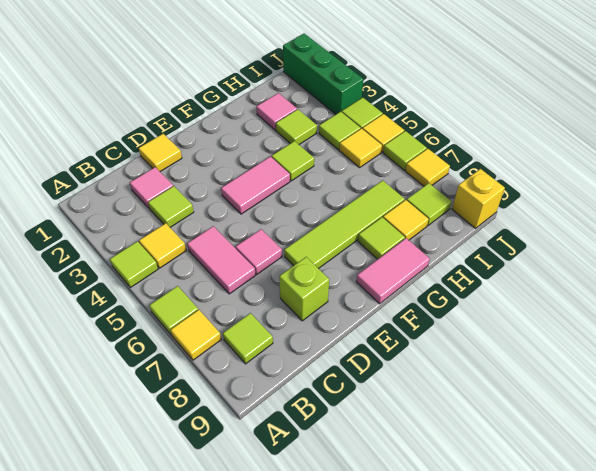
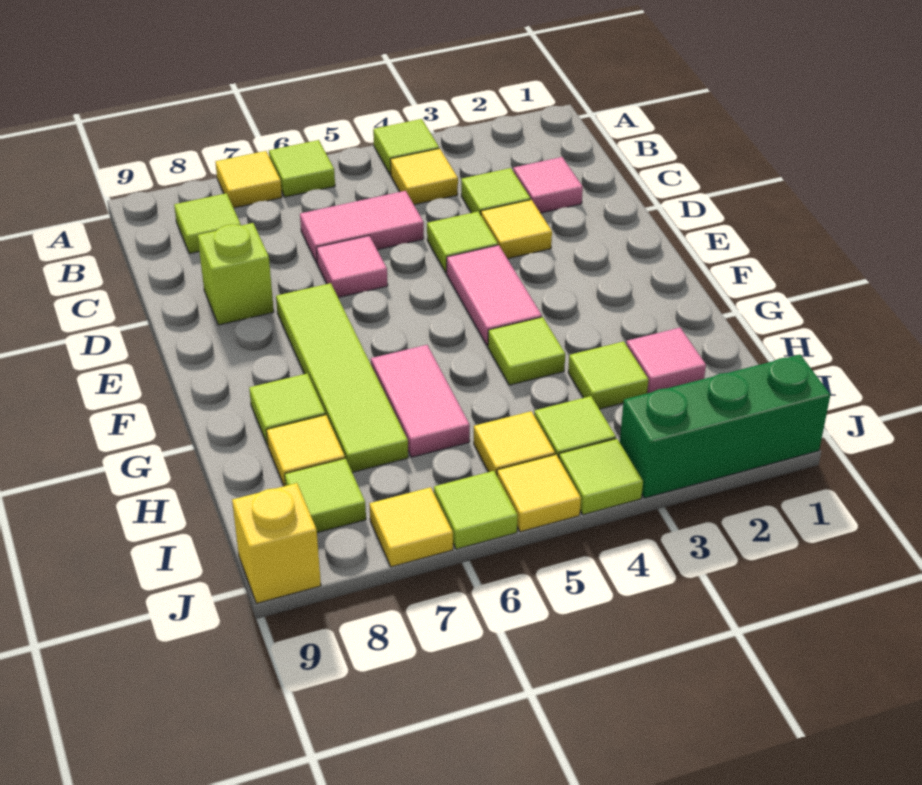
yellow 1x1 tile [139,134,182,171] -> yellow 1x1 tile moved to [481,200,552,259]
none -> lime 1x1 tile [427,212,498,273]
pink 1x2 tile [356,238,430,304] -> pink 1x2 tile moved to [371,345,470,457]

